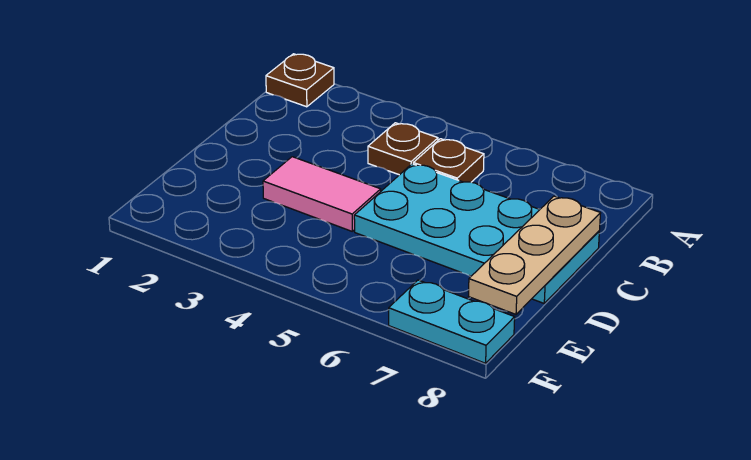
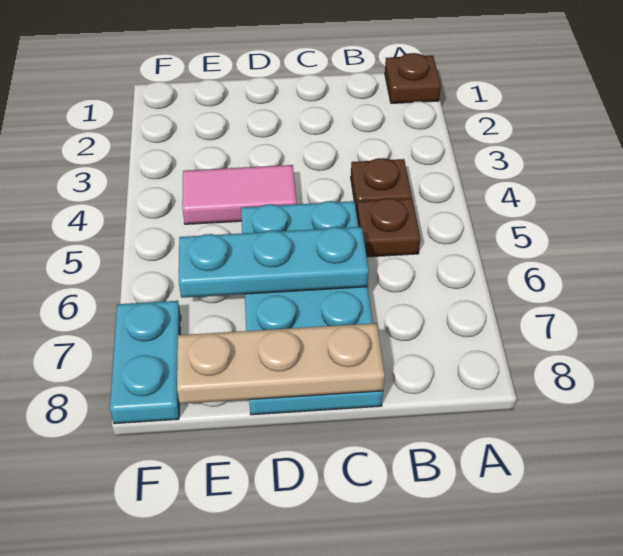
none -> cyan 1x3 plate [179,227,369,298]
pink 1x2 tile [263,157,381,231] -> pink 1x2 tile turned to [182,165,296,224]

